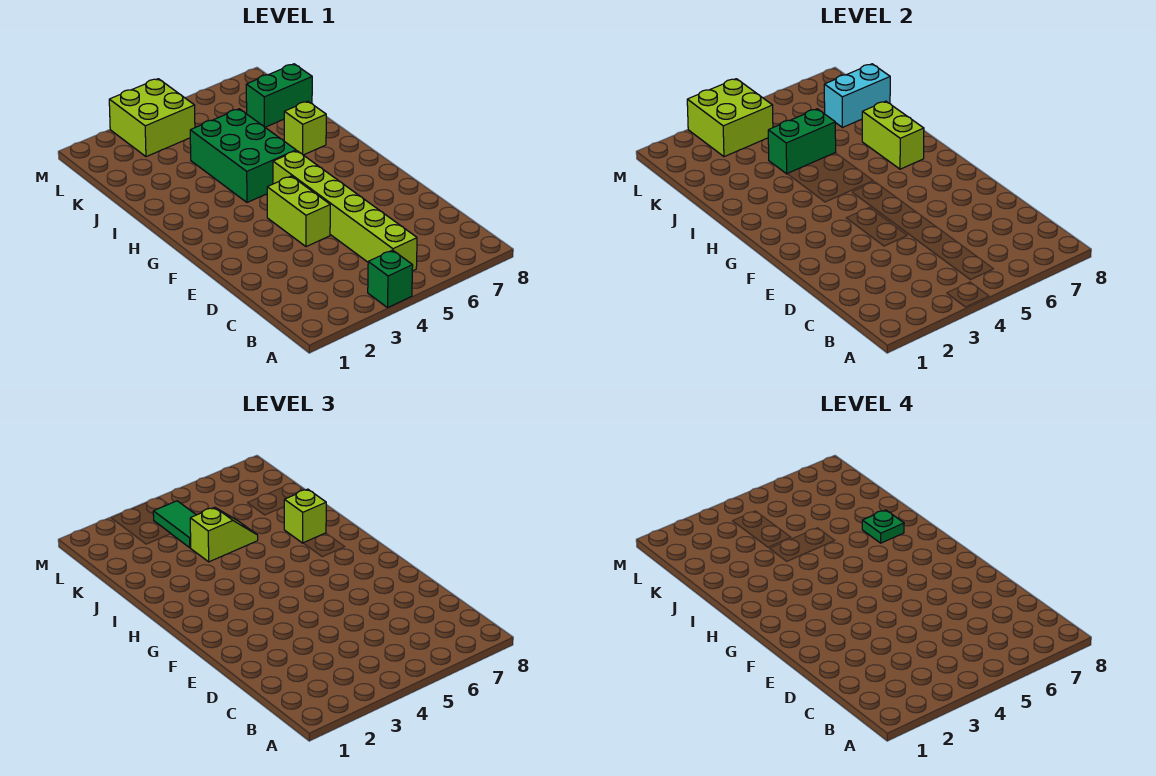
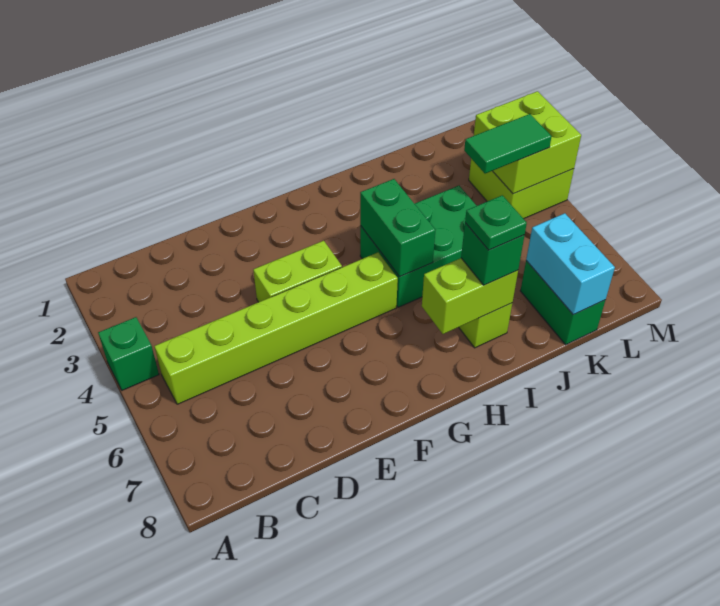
lime 1x1 brick [284,489,326,543] -> green 1x1 brick [461,223,525,285]
green 1x2 brick [768,109,836,174] -> green 1x2 brick moved to [360,179,435,277]
lime 1x2 slope [190,507,258,562] -> none

